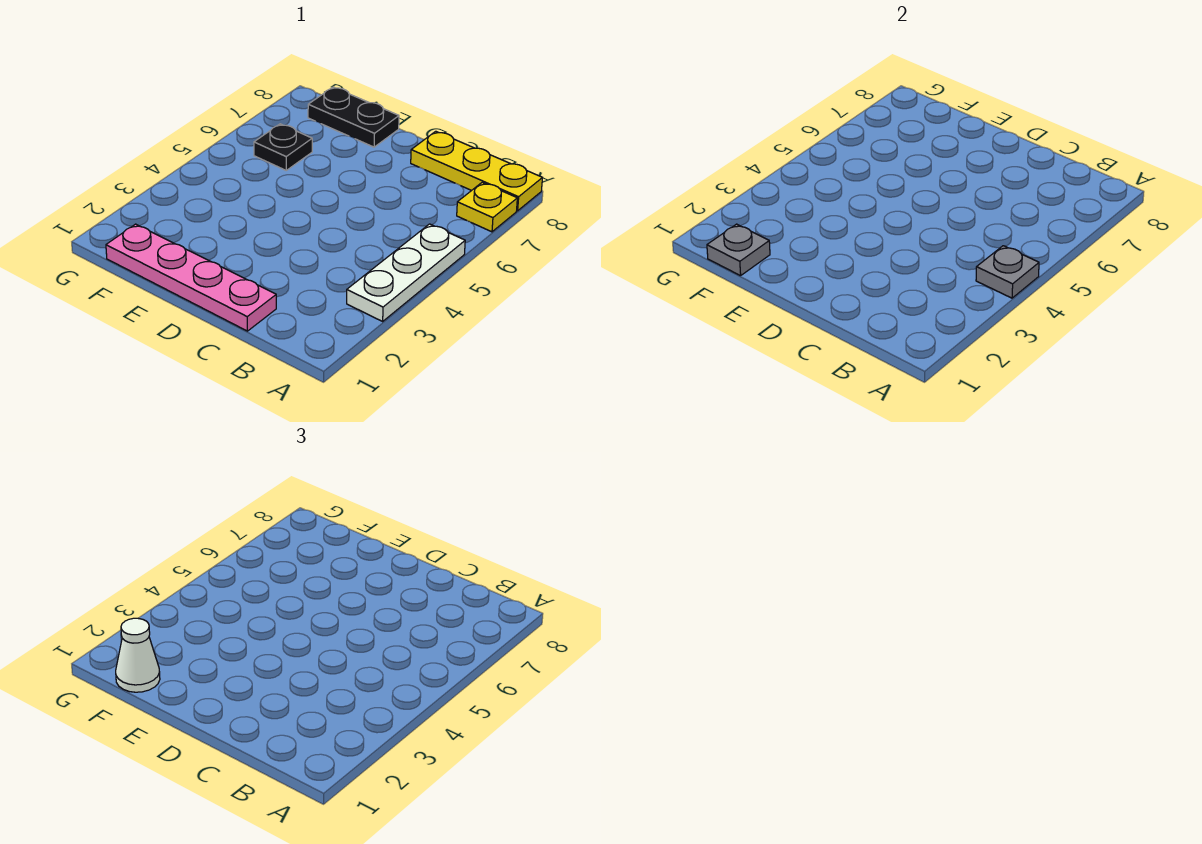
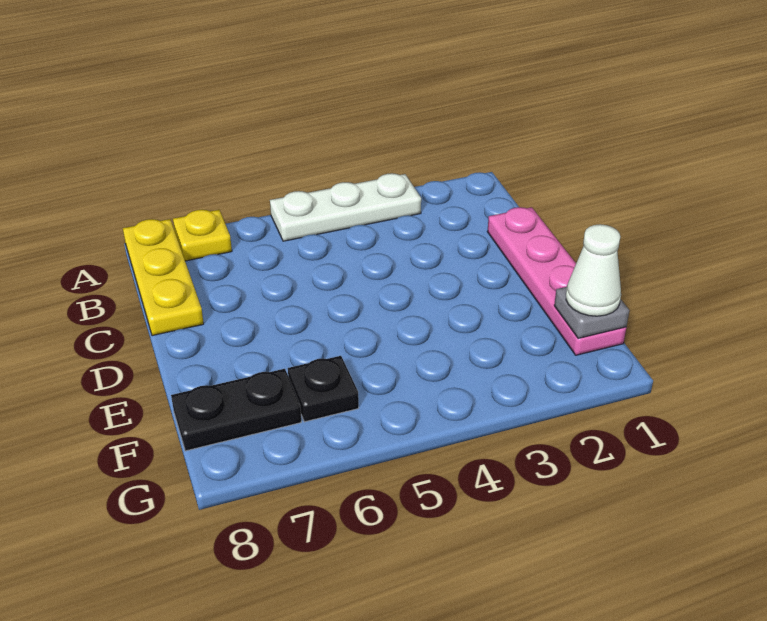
grey 1x1 plate [976,246,1039,298] -> none
black 1x2 plate [308,87,399,147] -> black 1x2 plate turned to [171,369,301,451]

